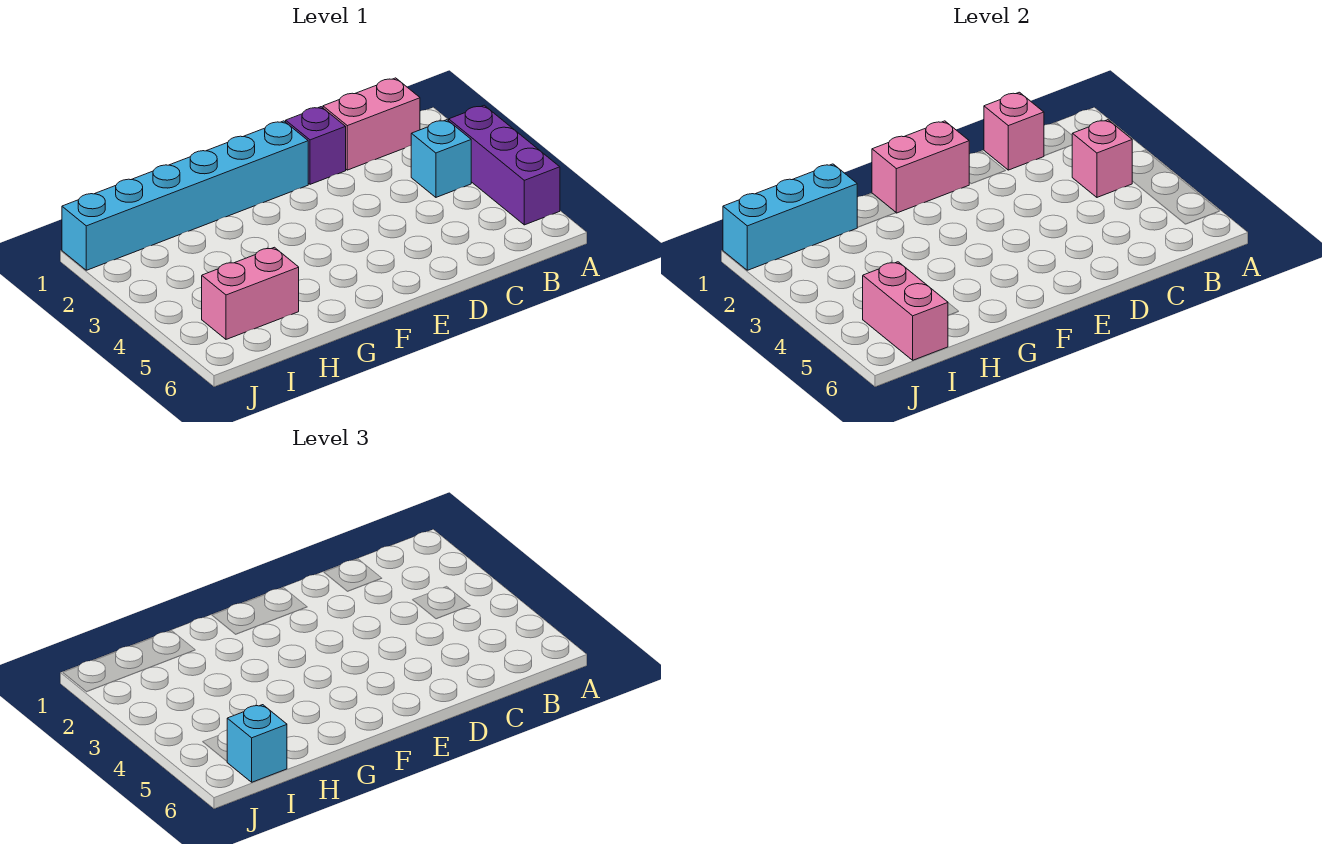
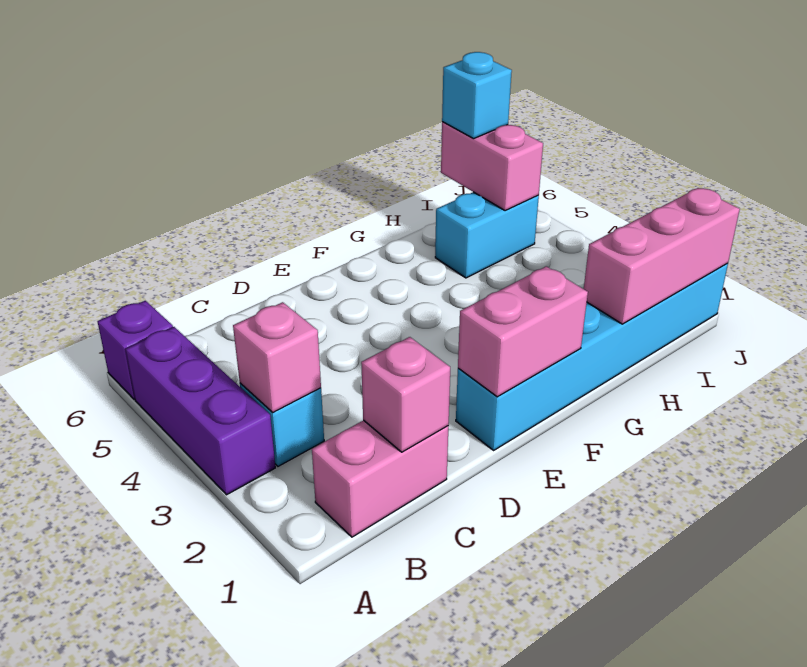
purple 1x1 brick [286,107,346,184] -> purple 1x1 brick moved to [98,301,173,399]
cyan 1x3 brick [723,164,858,270] -> pink 1x3 brick [584,188,740,324]
pink 1x2 brick [202,247,299,339] -> cyan 1x2 brick [435,192,539,278]

